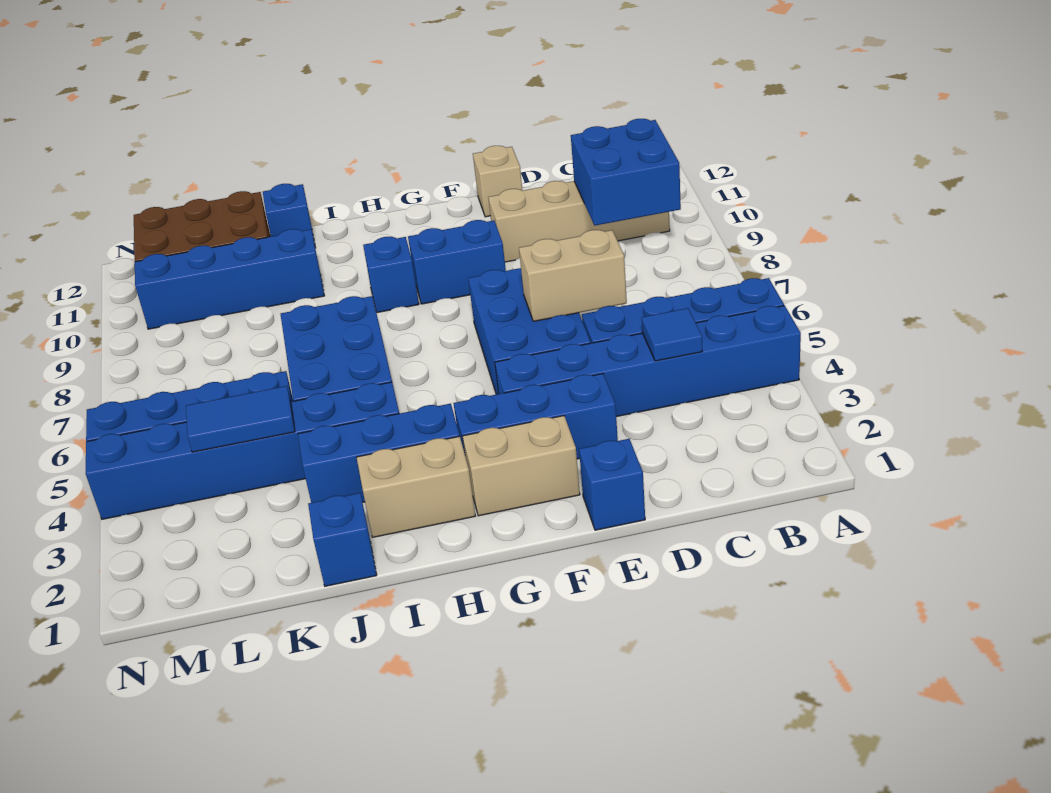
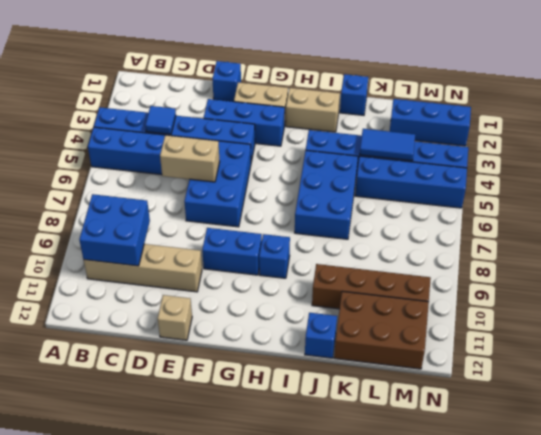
blue 1x3 brick [298,404,460,503] -> blue 1x3 brick moved to [390,99,471,146]
blue 1x4 brick [135,229,325,329] -> brown 1x4 brick [312,264,431,309]

